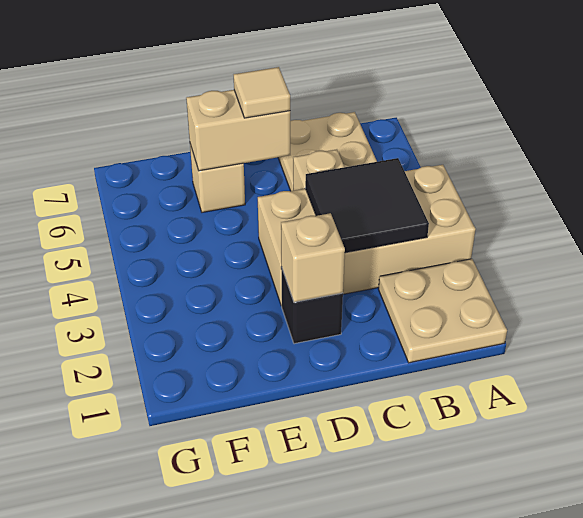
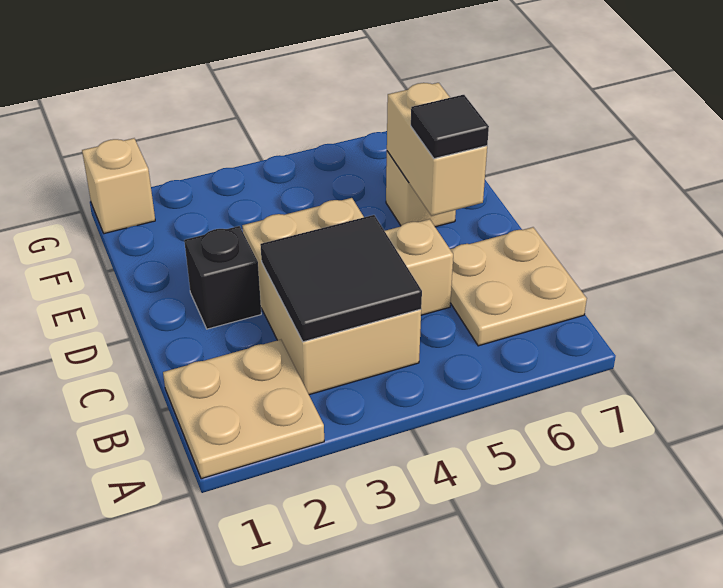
tan 2x4 brick [258,165,476,306] -> tan 2x3 brick [242,198,421,395]
tan 1x1 brick [281,213,345,302] -> tan 1x1 brick moved to [82,138,155,234]
tan 1x1 tile [234,67,290,118] -> black 1x1 tile [411,95,489,159]

